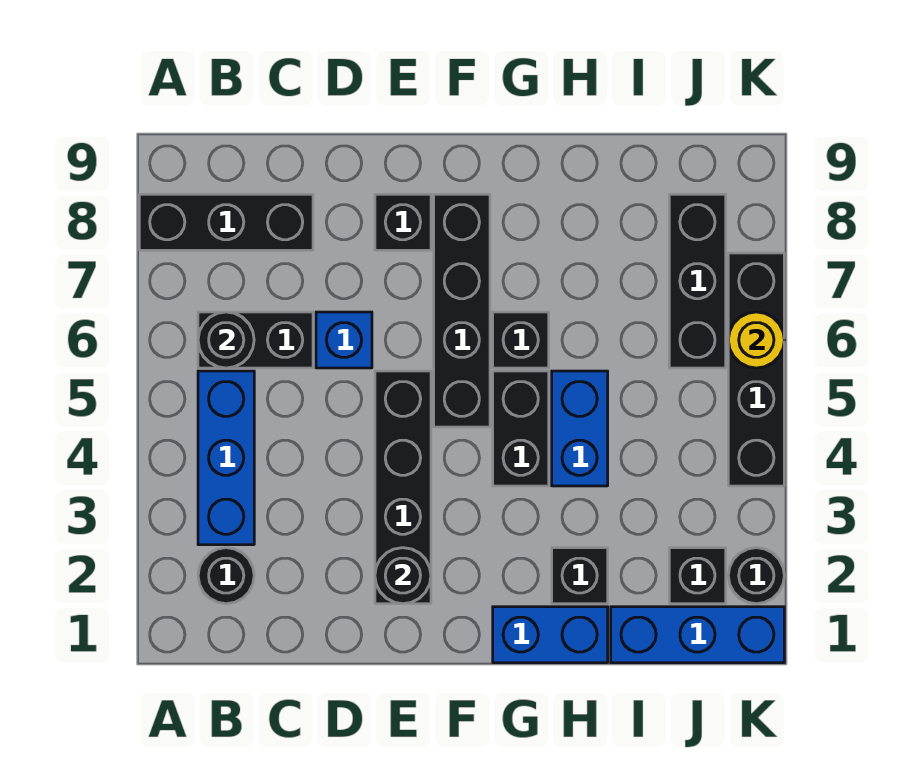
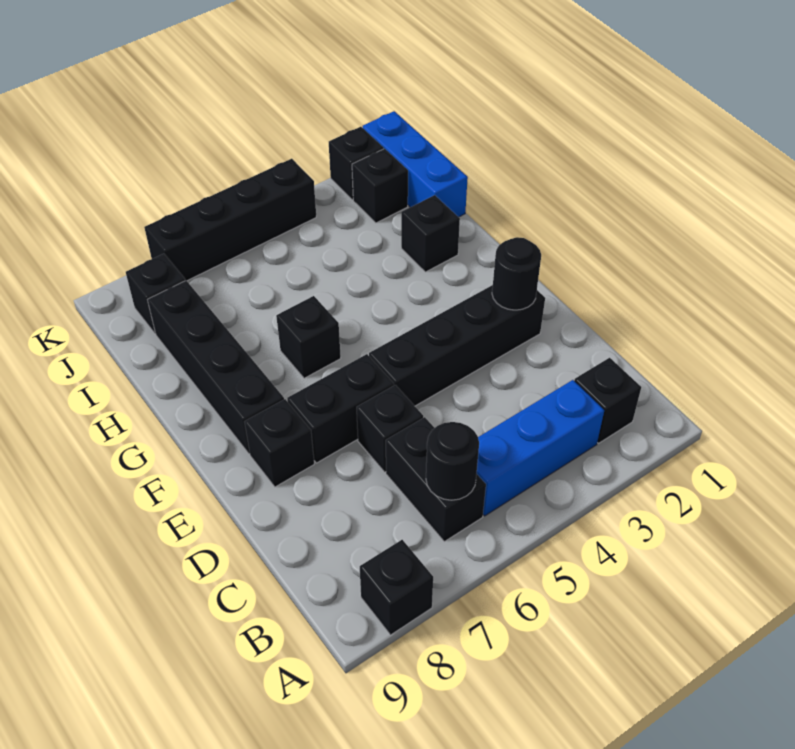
black 1x3 brick [139,194,313,250] -> black 1x1 brick [360,540,433,635]
black 1x1 round brick [198,548,254,604] -> black 1x1 brick [574,358,641,443]
blue 1x1 brick [316,312,372,368] -> black 1x1 brick [357,385,423,472]
black 1x4 brick [434,194,490,427] -> black 1x4 brick turned to [147,281,284,454]
blue 1x2 brick [493,607,608,663] -> none
black 1x2 brick [493,371,549,486] -> black 1x2 brick moved to [287,354,394,463]
blue 1x2 brick [552,371,608,486] -> none
black 1x3 brick [669,194,726,368] -> black 1x1 brick [126,254,185,334]
black 1x1 round brick [728,548,784,604] -> black 1x1 brick [329,127,384,200]
yellow 1x1 round brick [728,312,784,368] -> none

